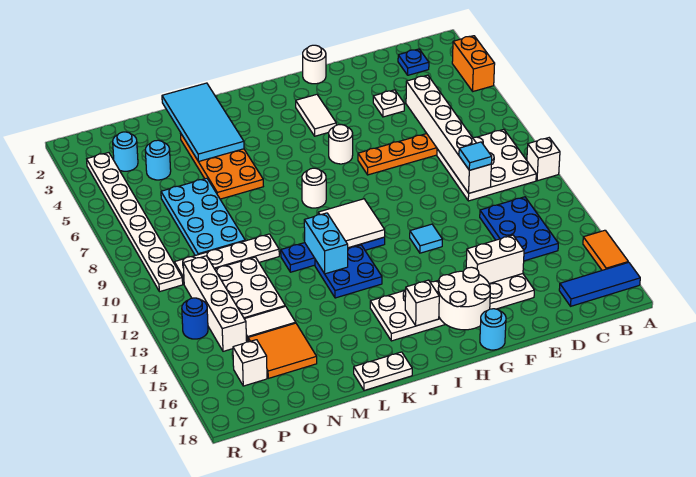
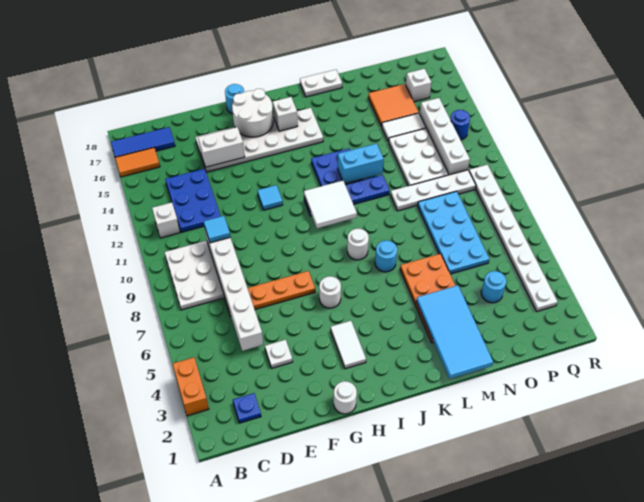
white 1x1 brick [527,138,560,181] -> white 1x1 brick moved to [152,203,180,238]
orange 1x2 tile [583,230,628,270] -> orange 1x2 tile turned to [115,148,160,177]
cyan 1x2 brick [304,213,348,274] -> cyan 1x2 brick turned to [337,144,384,184]
cyan 1x1 round brick [113,132,138,171] -> cyan 1x1 round brick moved to [375,240,397,272]

